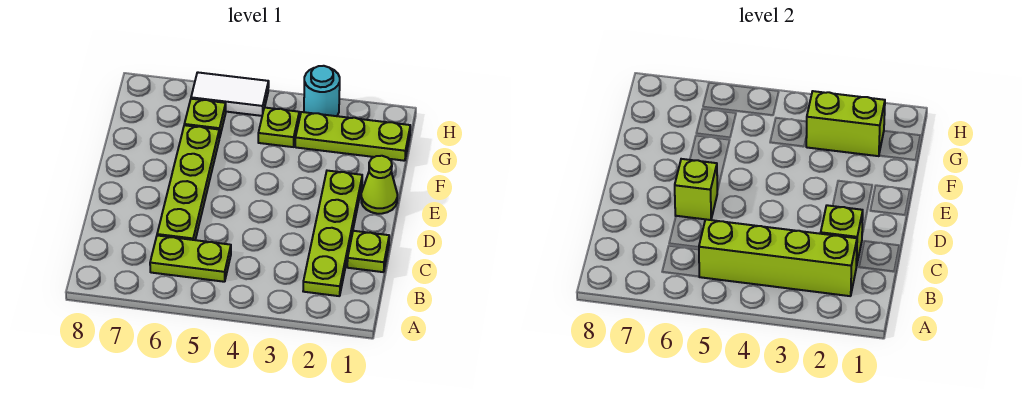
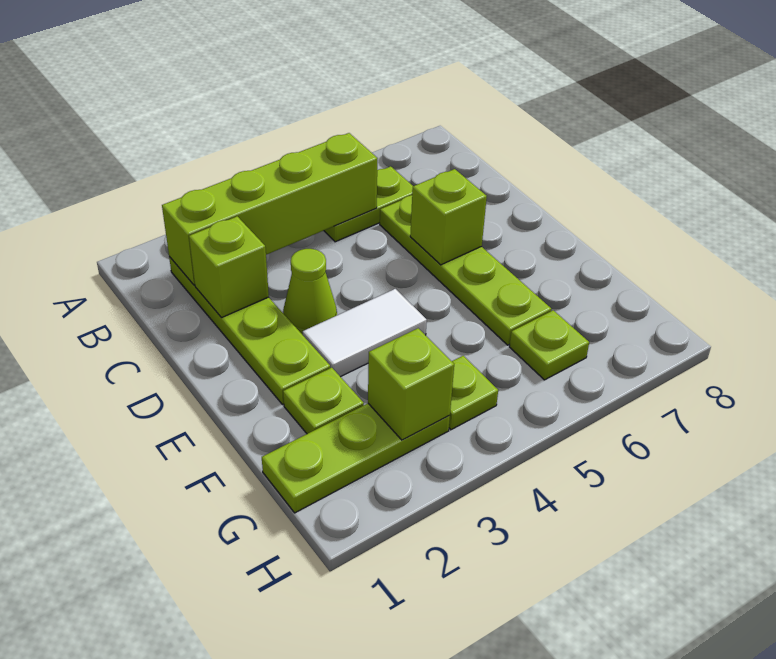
lime 1x1 plate [347,231,389,272] -> lime 1x1 plate moved to [283,368,364,434]
lime 1x1 cone [361,156,397,214] -> lime 1x1 cone moved to [283,249,337,335]
lime 1x2 brick [806,91,885,156] -> lime 1x1 brick [368,328,454,440]
cyan 1x1 round brick [304,66,340,116] -> none
white 1x2 tile [191,72,269,116] -> white 1x2 tile moved to [303,289,427,377]

